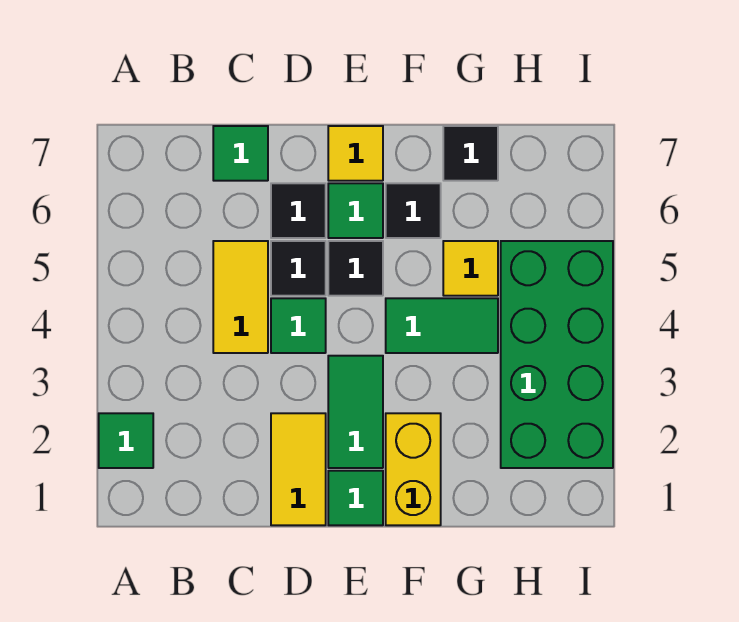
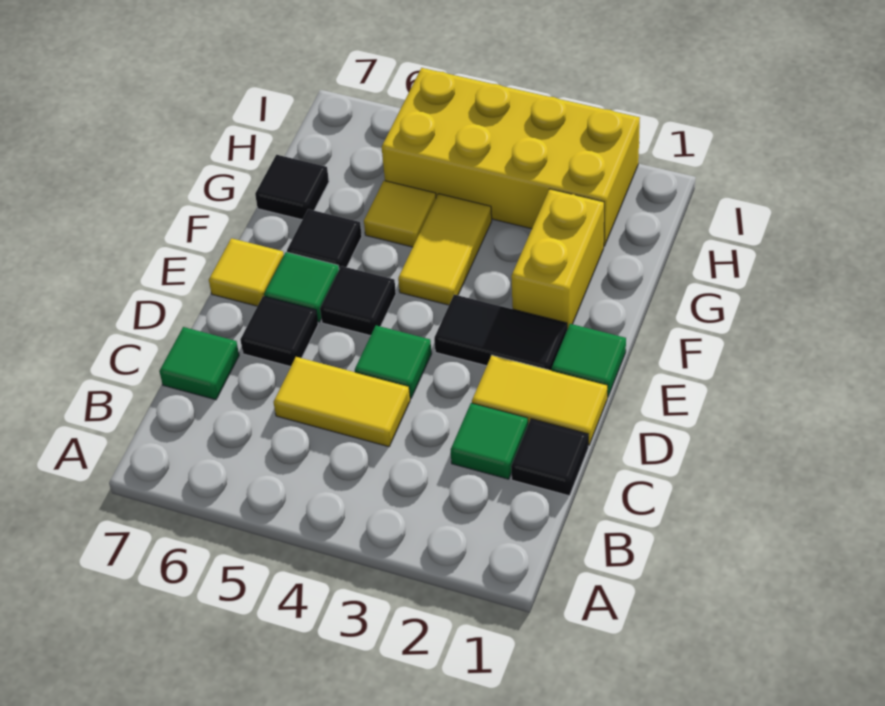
green 1x1 tile [99,413,153,468] -> green 1x1 tile moved to [451,403,528,479]
black 1x1 tile [271,241,326,296] -> black 1x1 tile moved to [511,419,588,496]
green 1x2 tile [328,356,383,468] -> black 1x2 tile [434,295,567,371]
yellow 1x2 brick [386,413,441,525] -> yellow 1x2 brick turned to [511,189,604,329]
green 1x2 tile [386,298,498,353] -> yellow 1x2 tile [398,194,492,305]
green 2x4 brick [501,241,613,468] -> yellow 2x4 brick [382,68,640,246]

